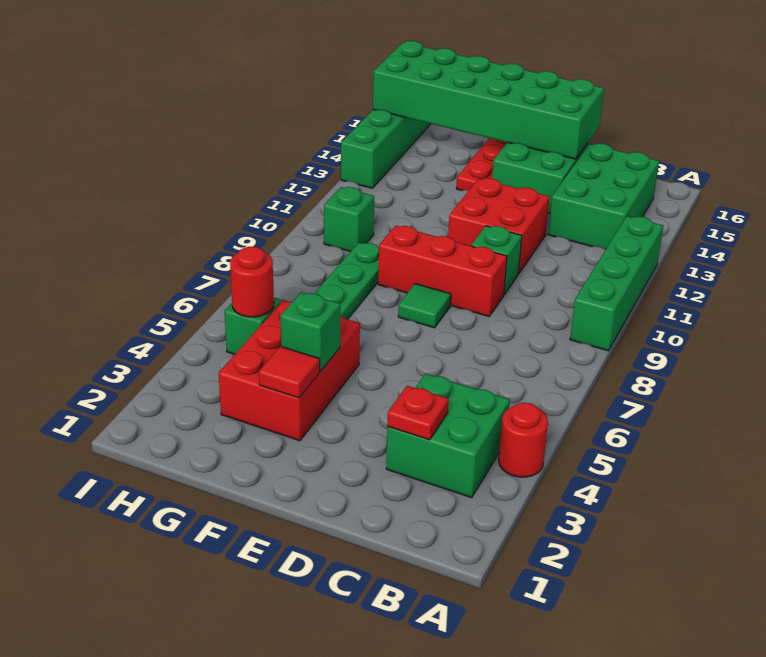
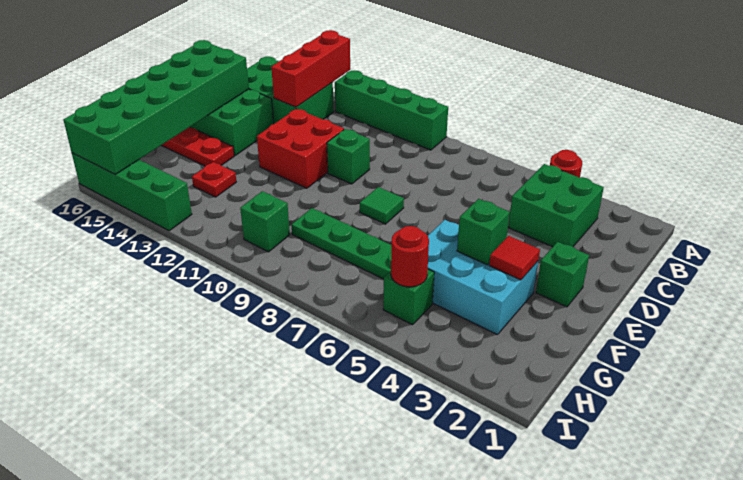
red 1x1 plate [387,386,449,440] -> red 1x1 plate moved to [192,162,236,197]
red 1x3 brick [378,226,507,316] -> red 1x3 brick moved to [271,30,350,107]
none -> green 1x1 brick [536,242,589,307]
red 2x3 brick [219,300,360,441] -> cyan 2x3 brick [428,220,538,335]

